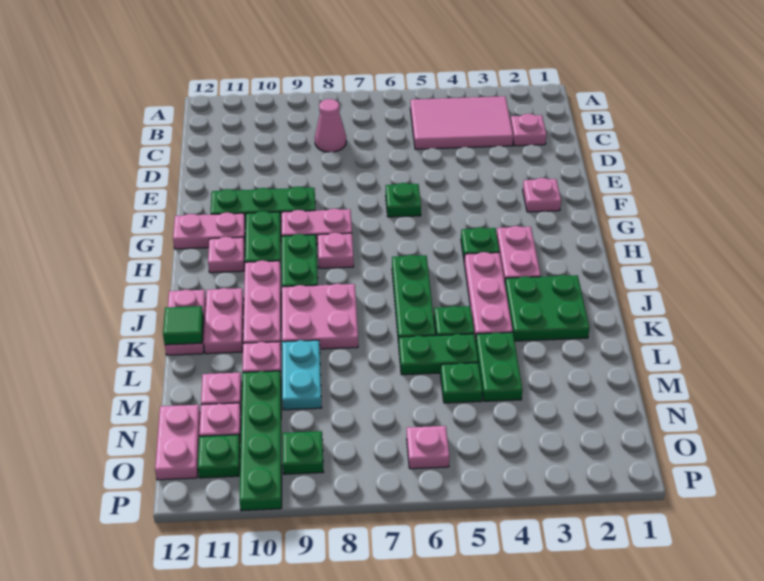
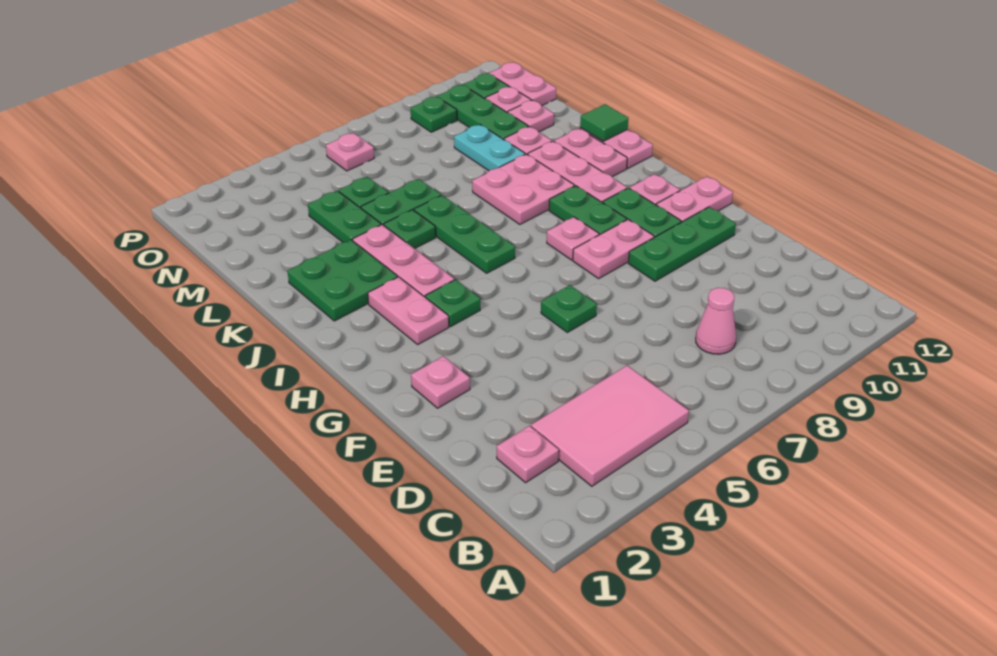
green 1x4 plate [239,371,282,511] -> green 1x3 plate [437,85,528,139]

